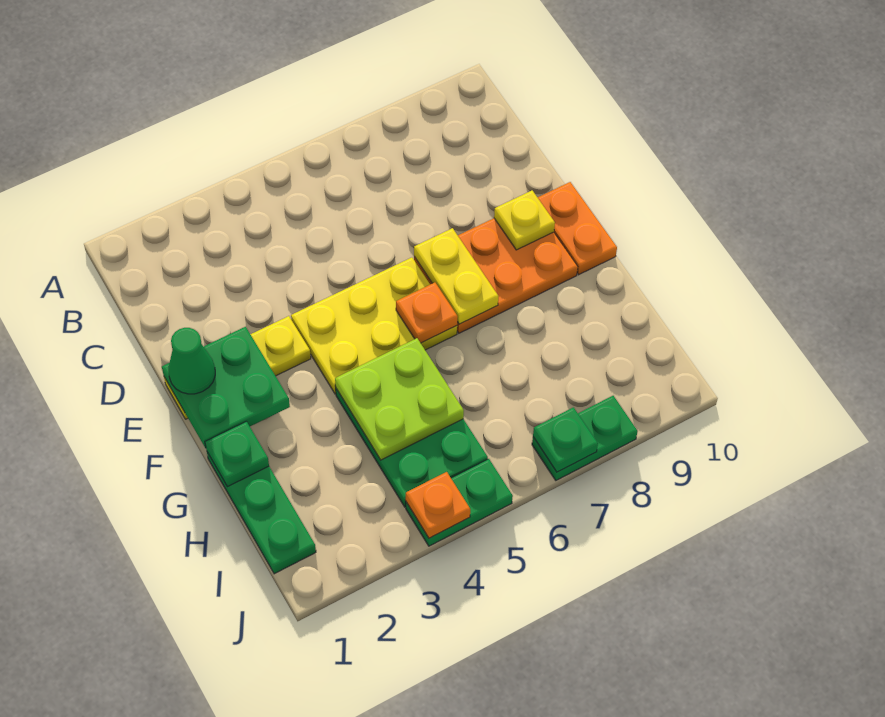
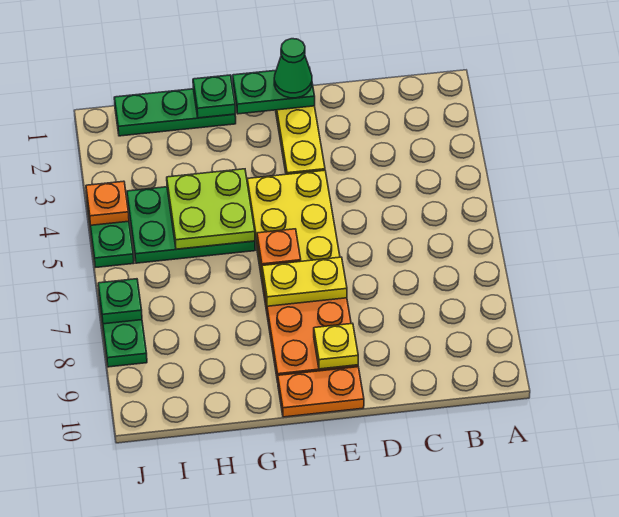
green 2x2 plate [162,327,290,448] -> green 1x2 plate [233,67,315,114]

